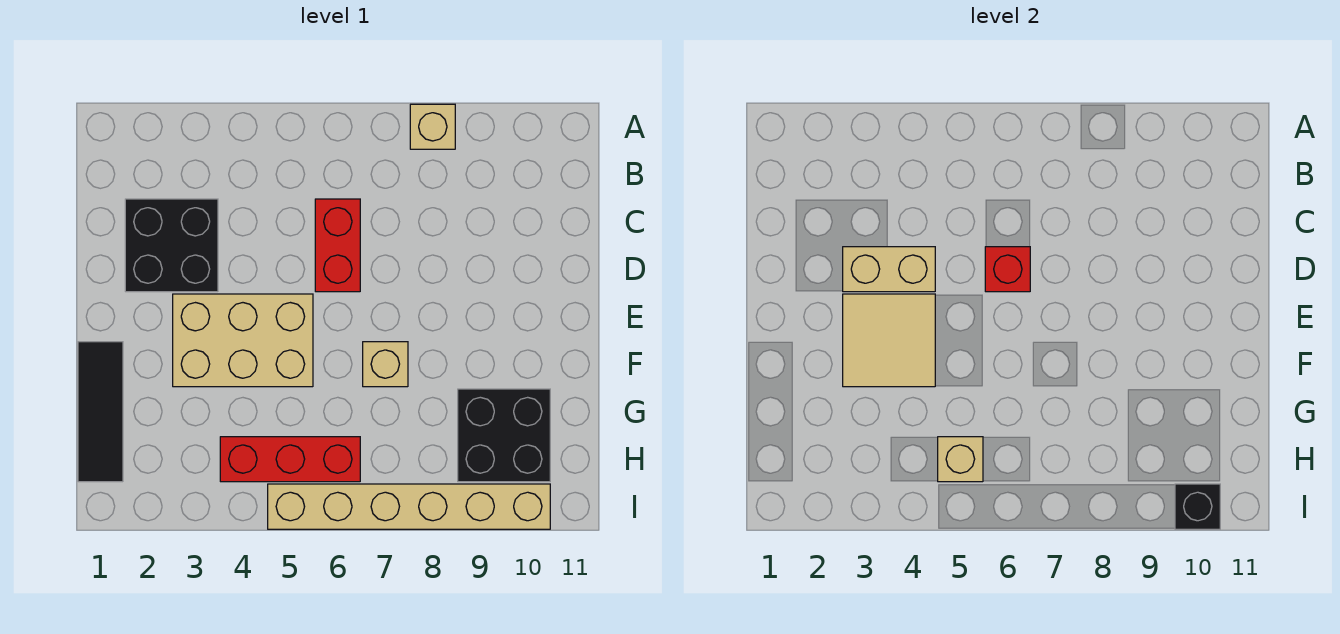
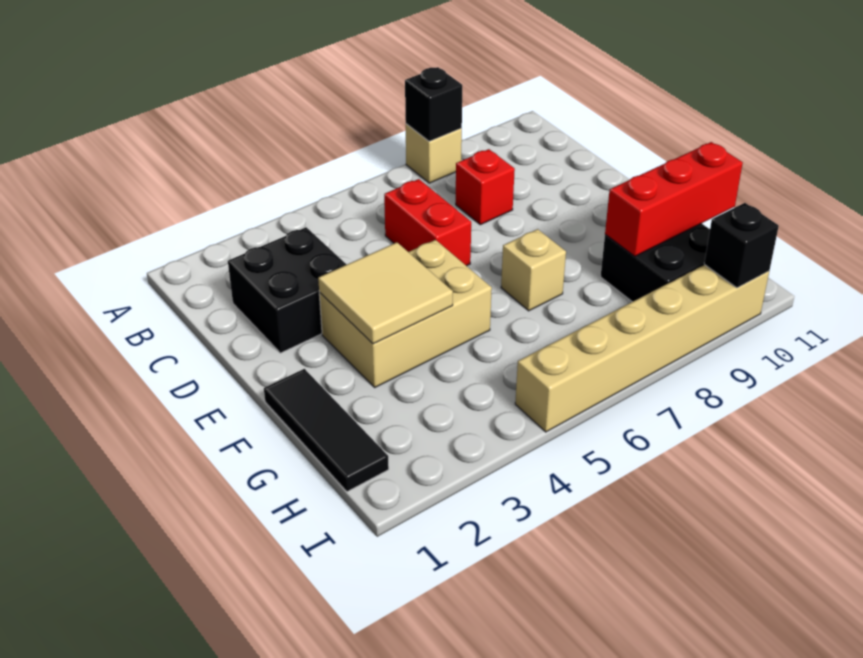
none -> black 1x1 brick [405,67,462,141]
tan 1x2 brick [843,247,935,292] -> none
red 1x1 brick [985,247,1030,292] -> red 1x1 brick moved to [456,149,515,225]
red 1x3 brick [220,437,360,482] -> red 1x3 brick moved to [605,142,743,256]
tan 1x1 brick [938,437,983,482] -> none

